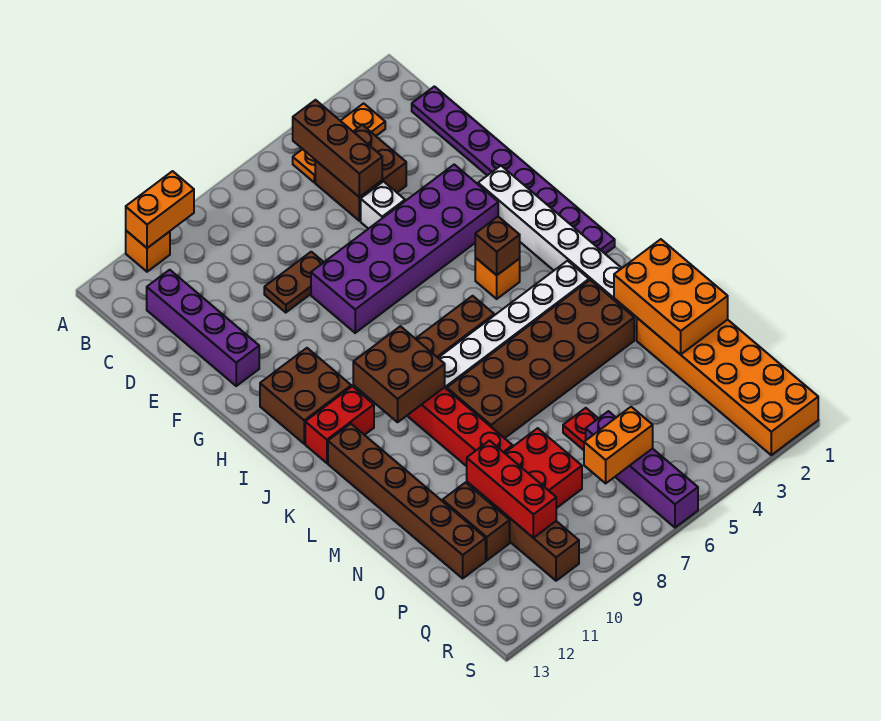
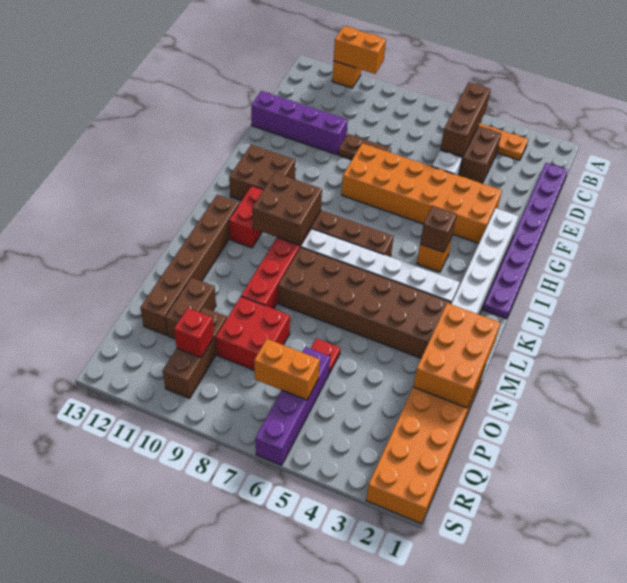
purple 1x4 brick [147,270,259,386] -> purple 1x4 brick turned to [251,91,348,155]
purple 2x6 brick [311,165,498,333] -> orange 2x6 brick [342,143,502,243]
red 1x2 brick [305,386,374,463] -> red 1x2 brick turned to [229,186,263,248]
red 1x3 brick [467,441,556,538] -> red 1x1 brick [174,308,214,358]

